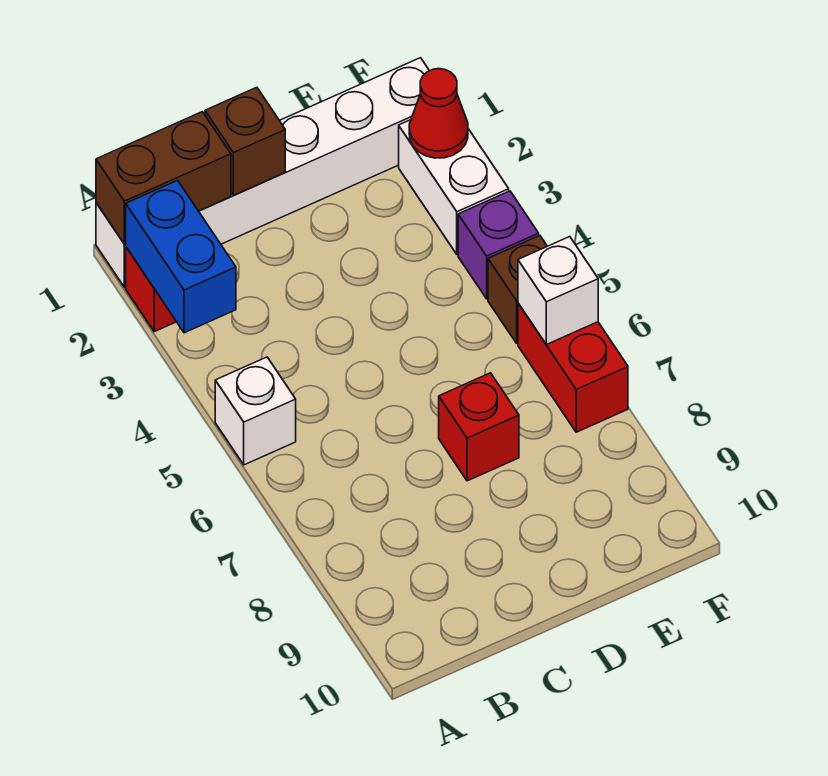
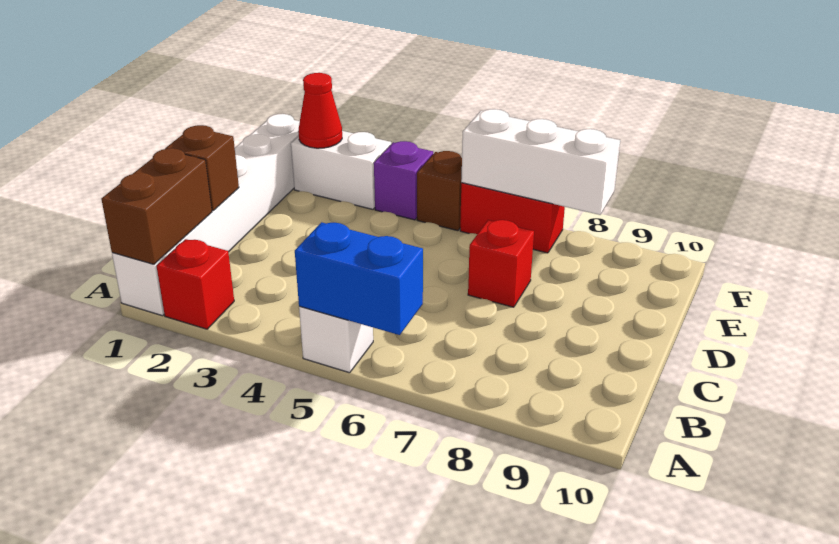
blue 1x2 brick [126,180,236,333] -> blue 1x2 brick moved to [295,222,423,335]
white 1x1 brick [518,237,598,345] -> white 1x3 brick [461,109,620,215]

